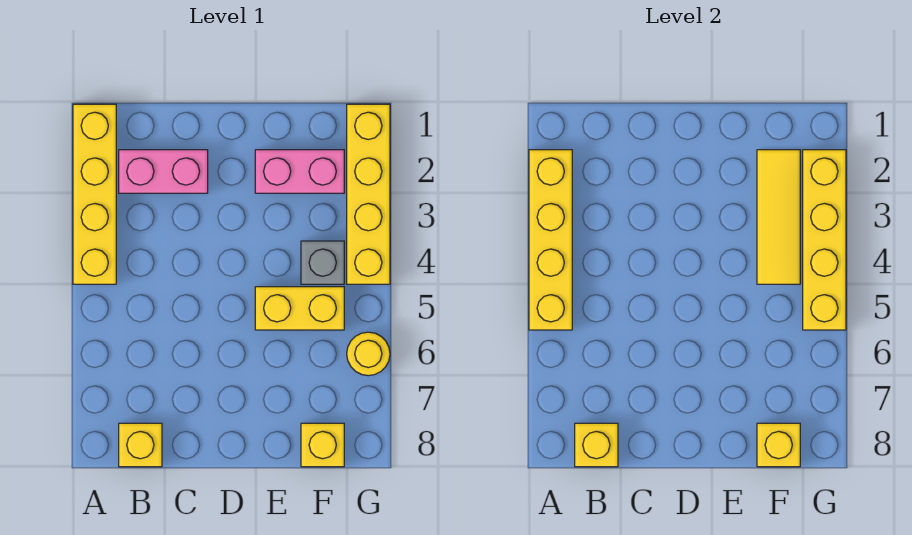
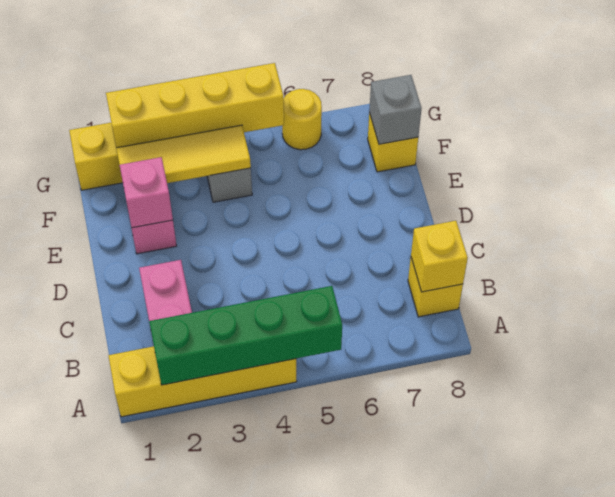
yellow 1x4 brick [529,150,572,330] -> green 1x4 brick [149,286,342,385]
none -> pink 1x1 brick [120,157,173,228]
yellow 1x2 brick [255,287,344,330] -> none
yellow 1x1 brick [757,423,800,467] -> grey 1x1 brick [369,75,422,144]

